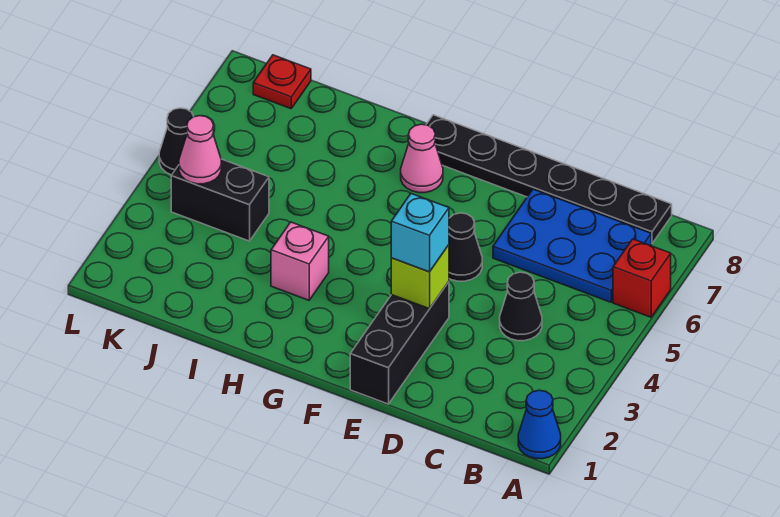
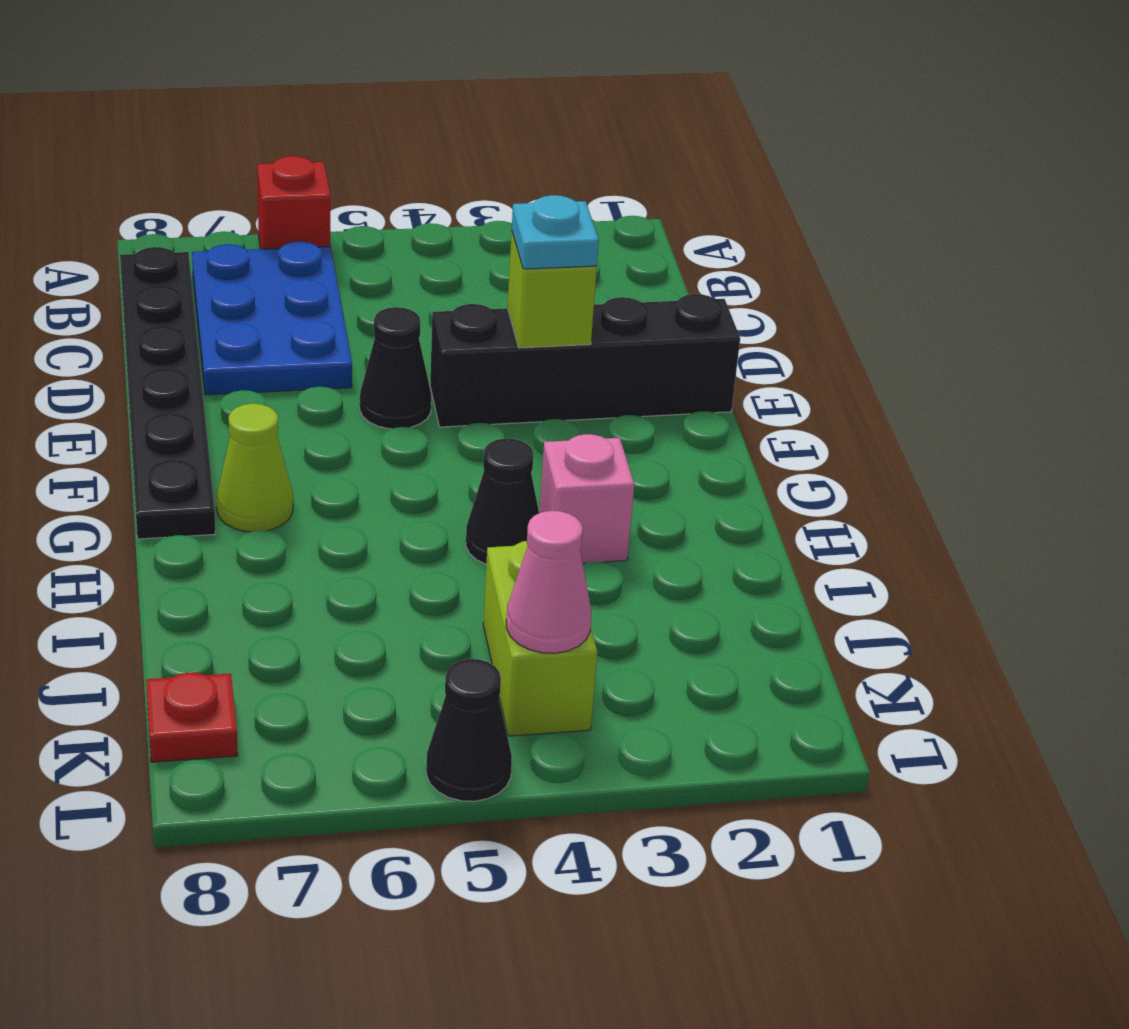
blue 1x1 cone [518,390,561,459] -> none
black 1x1 cone [500,272,542,341] -> black 1x1 cone moved to [466,439,539,564]
black 1x3 brick [350,282,449,404] -> black 1x4 brick [430,294,740,427]
cyan 1x1 brick [391,194,449,272] -> cyan 1x1 plate [512,195,599,269]
pink 1x1 cone [401,124,443,193] -> lime 1x1 cone [217,404,293,532]
black 1x2 brick [171,159,269,241] -> lime 1x2 brick [483,541,597,736]

